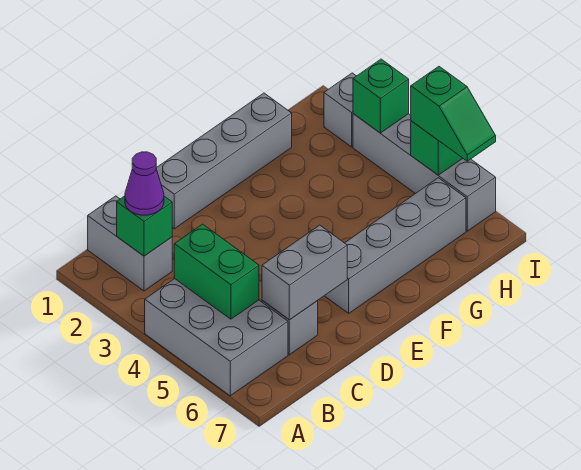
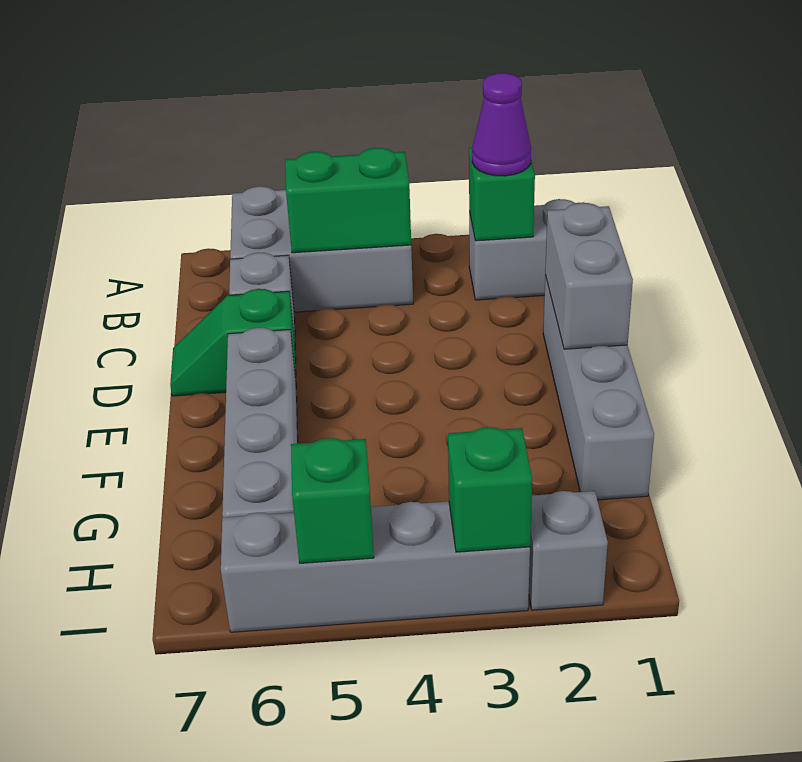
grey 1x2 brick [262,225,347,320] -> grey 1x2 brick moved to [545,203,633,349]
green 1x2 slope [411,66,496,161] -> green 1x2 slope moved to [170,289,296,396]

